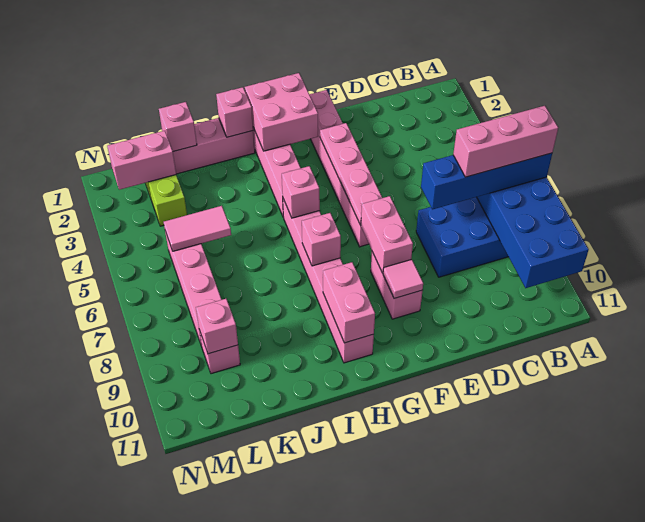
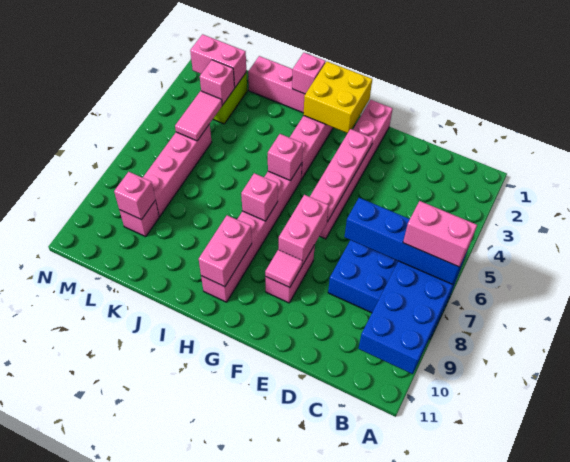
pink 1x3 brick [453,106,558,177] -> pink 1x2 brick [403,201,477,267]
pink 2x2 brick [245,73,318,151] -> yellow 2x2 brick [304,62,372,133]
pink 1x1 brick [159,102,197,152] -> pink 1x1 brick moved to [200,60,235,105]
pink 1x2 tile [164,206,231,251] -> pink 1x2 tile turned to [175,91,222,141]

